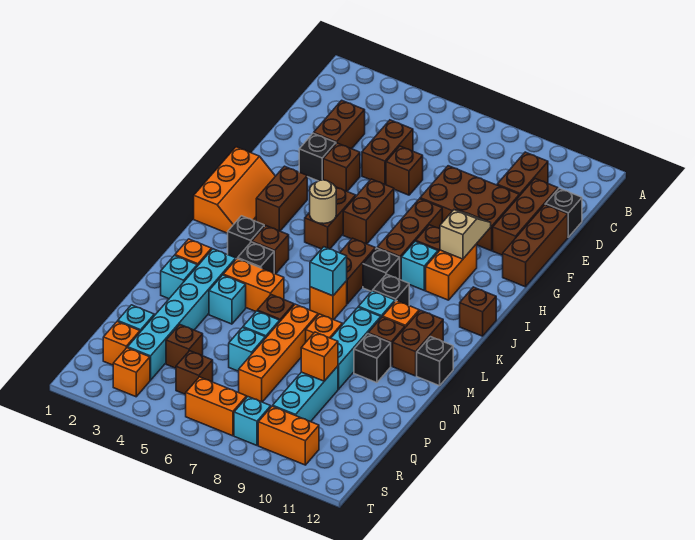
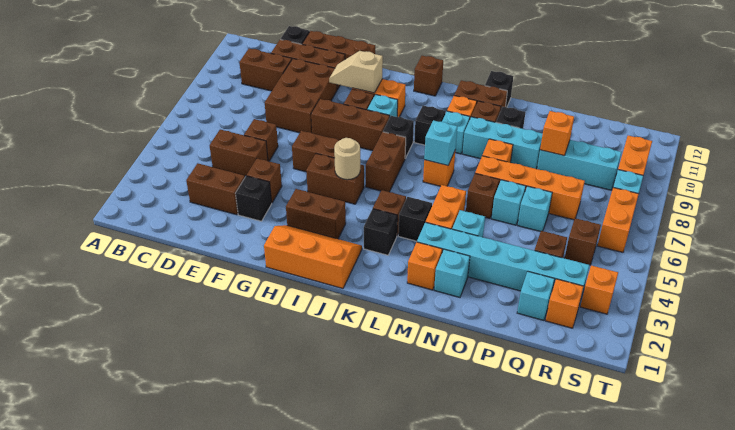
brown 1x2 brick [340,238,375,304] -> brown 1x2 brick turned to [366,132,406,192]

